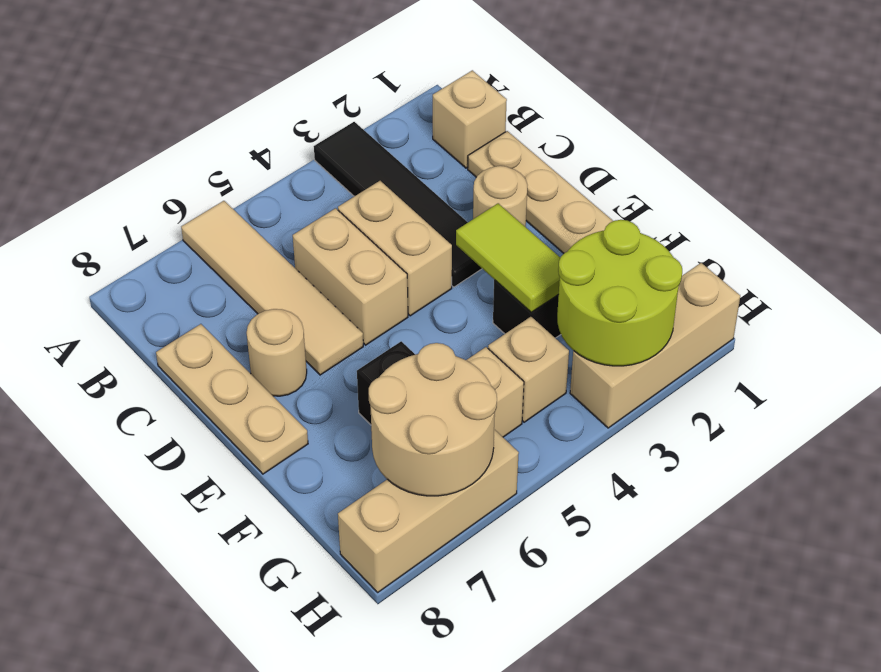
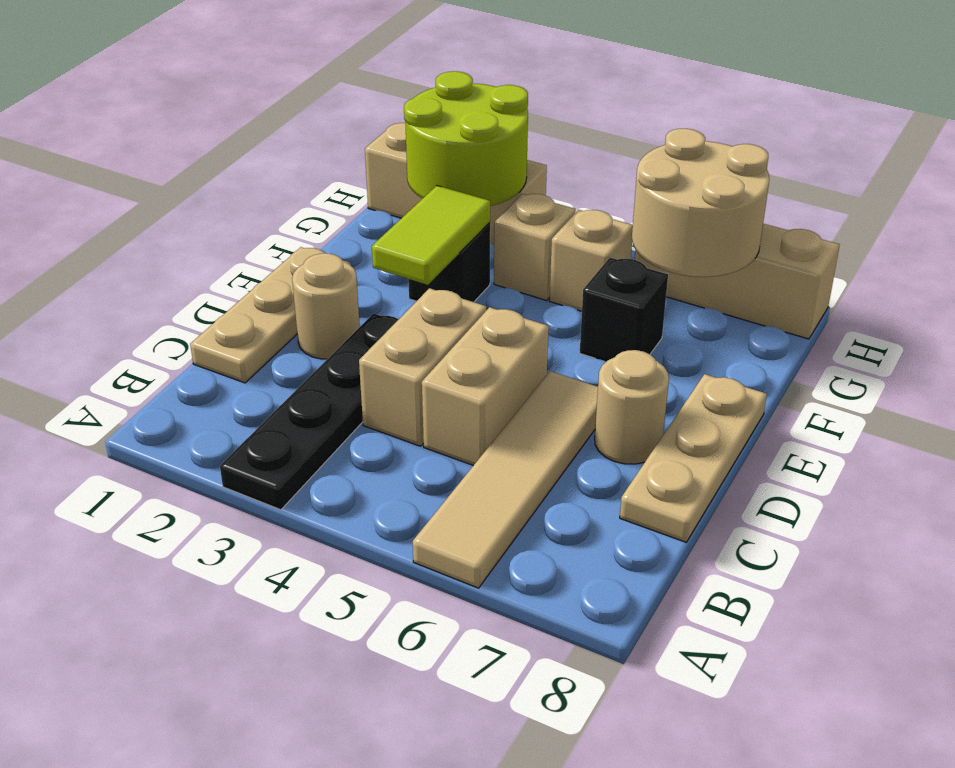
black 1x4 tile [314,122,482,287] -> black 1x4 plate [220,313,399,510]
tan 1x1 brick [433,70,507,168] -> none

